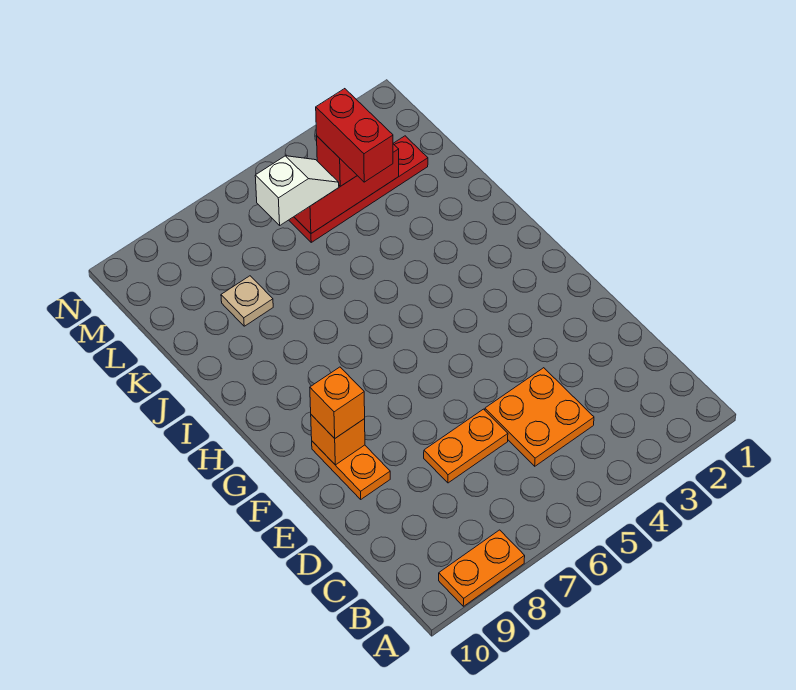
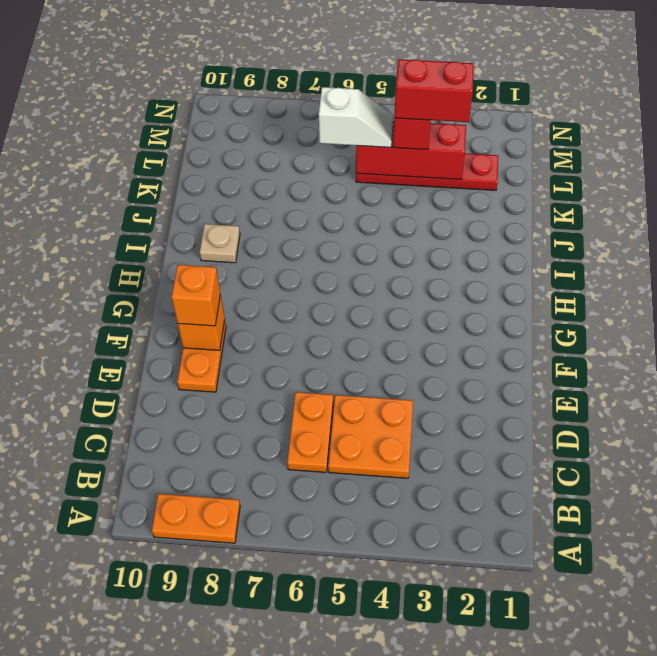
orange 1x2 plate [424,409,508,483] -> orange 1x2 plate turned to [287,392,333,472]
red 1x2 brick [316,89,393,182] -> red 1x2 brick turned to [394,59,474,122]
tan 1x1 plate [221,276,273,326] -> tan 1x1 plate moved to [200,224,240,263]

